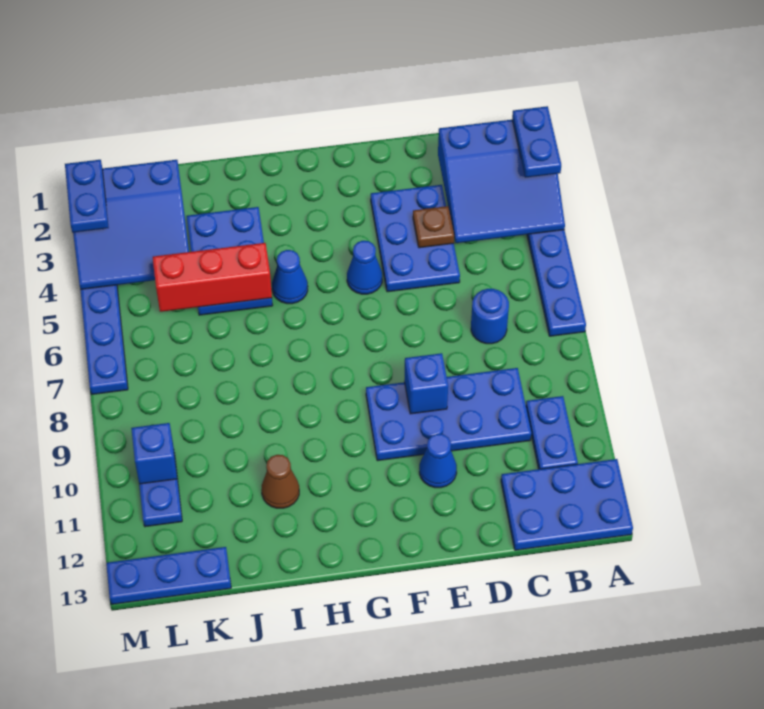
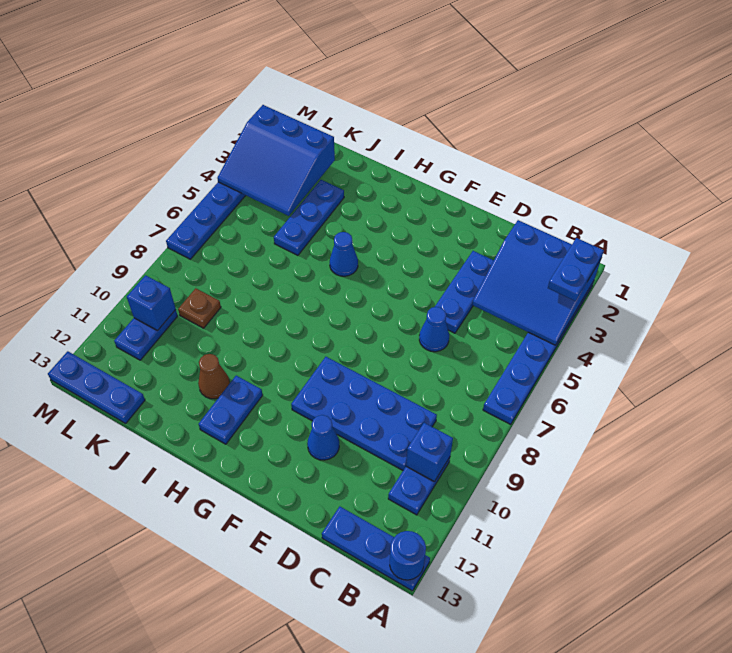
blue 2x3 plate [501,459,633,550] -> blue 1x3 plate [322,507,430,591]
blue 1x1 round brick [471,289,509,344] -> blue 1x1 round brick moved to [390,531,426,580]
blue 2x3 plate [371,185,460,292] -> blue 1x3 plate [435,251,494,333]
brown 1x1 plate [413,206,454,248] -> brown 1x1 plate moved to [178,288,221,328]
blue 1x1 brick [404,353,448,414] -> blue 1x1 brick moved to [406,423,453,482]
blue 1x1 cone [347,241,382,294] -> blue 1x1 cone moved to [419,307,449,352]
blue 2x3 plate [187,207,273,315] -> blue 1x3 plate [274,180,344,255]
red 1x3 brick [153,243,272,312] -> none
blue 1x2 plate [65,160,109,233] -> blue 1x2 plate moved to [199,376,263,444]

